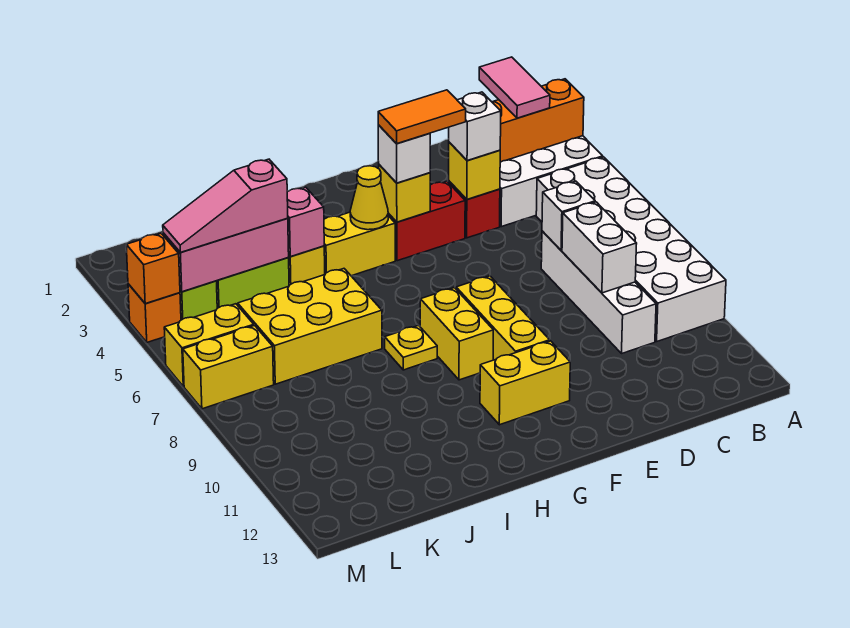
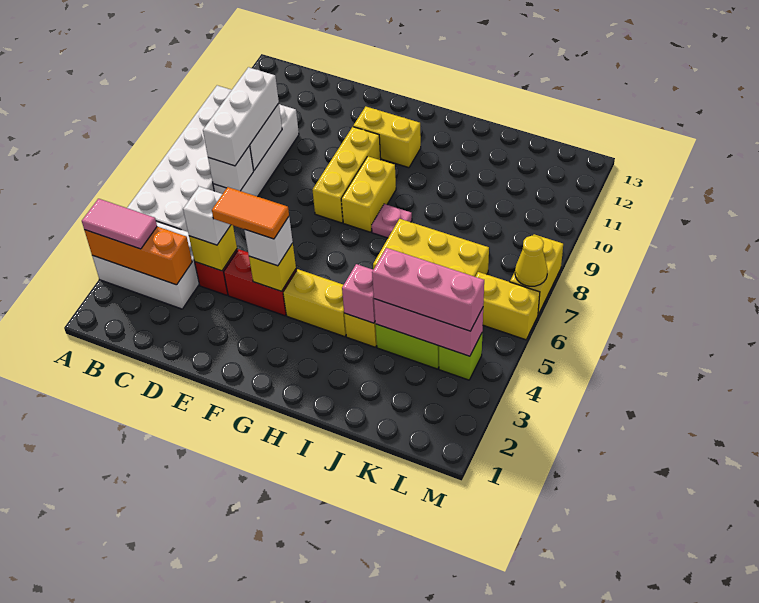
pink 1x2 tile [479,57,550,118] -> pink 1x2 tile turned to [82,199,157,249]
none -> white 1x3 brick [203,67,279,166]
yellow 1x1 cone [350,166,388,230] -> yellow 1x1 cone moved to [515,236,548,286]
yellow 1x1 plate [385,325,437,370] -> pink 1x1 plate [372,204,412,238]
pink 1x3 slope [163,159,288,252] -> pink 1x3 brick [372,248,484,331]
yellow 1x2 brick [183,326,274,409] -> yellow 1x2 brick turned to [510,234,563,315]
orange 1x1 brick [128,284,181,342] -> none
orange 1x1 brick [126,233,180,304] -> none

